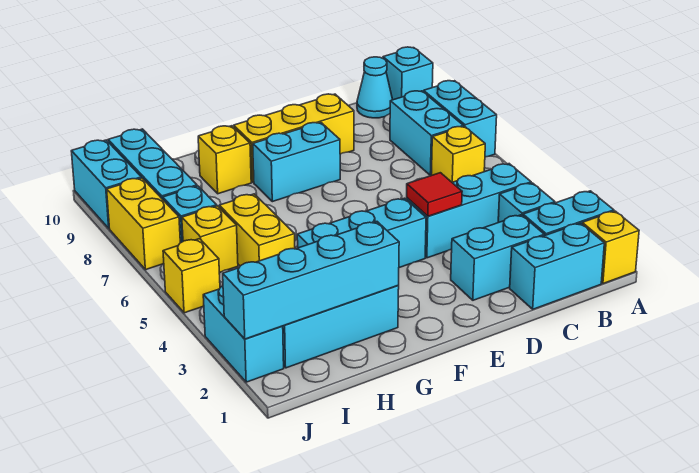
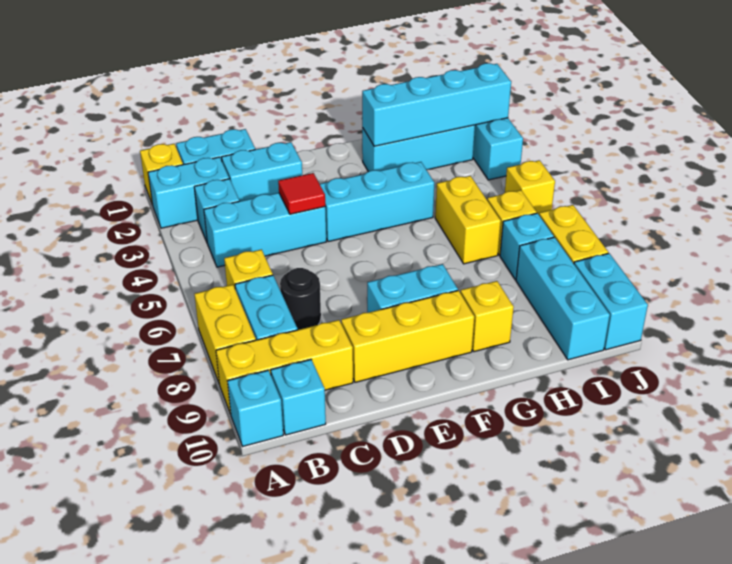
cyan 1x2 brick [424,81,497,157] -> yellow 1x2 brick [194,285,256,384]
none -> yellow 1x3 brick [216,320,353,415]
cyan 1x1 cone [357,57,393,118] -> cyan 1x1 brick [271,359,326,435]
none -> black 1x1 round brick [280,268,321,330]

